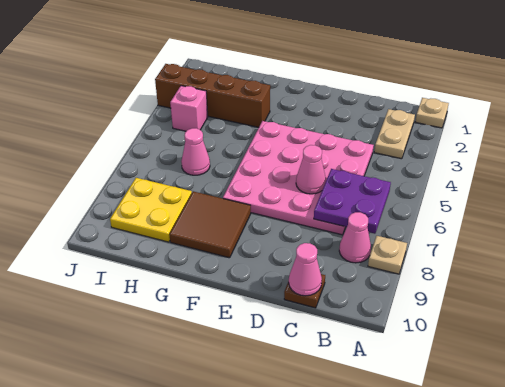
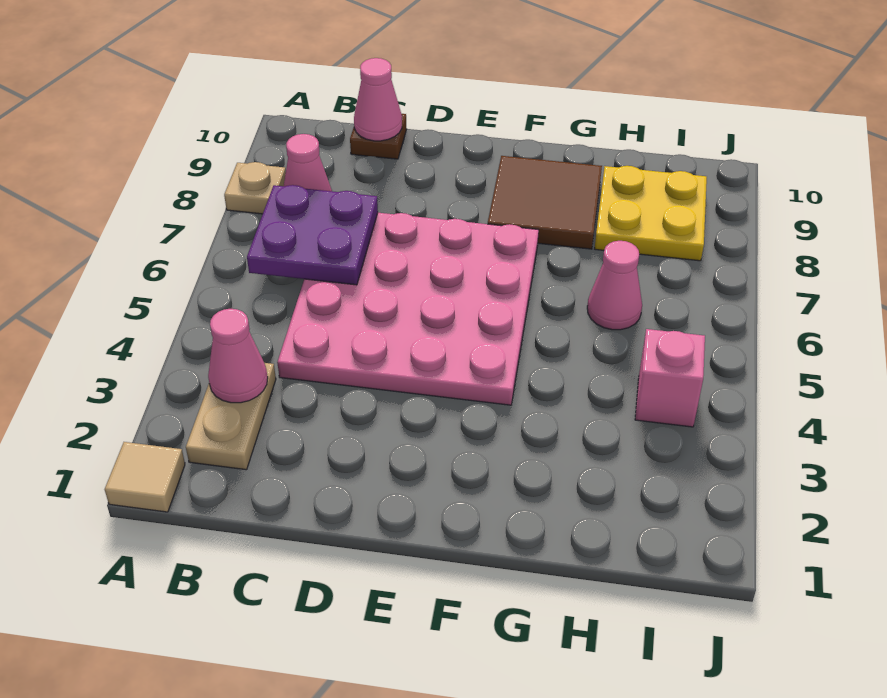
tan 1x1 plate [416,98,449,128] -> tan 1x1 tile [105,442,185,512]
pink 1x1 cone [296,145,326,194] -> pink 1x1 cone moved to [208,309,268,403]
brown 1x4 brick [155,64,270,127] -> none

